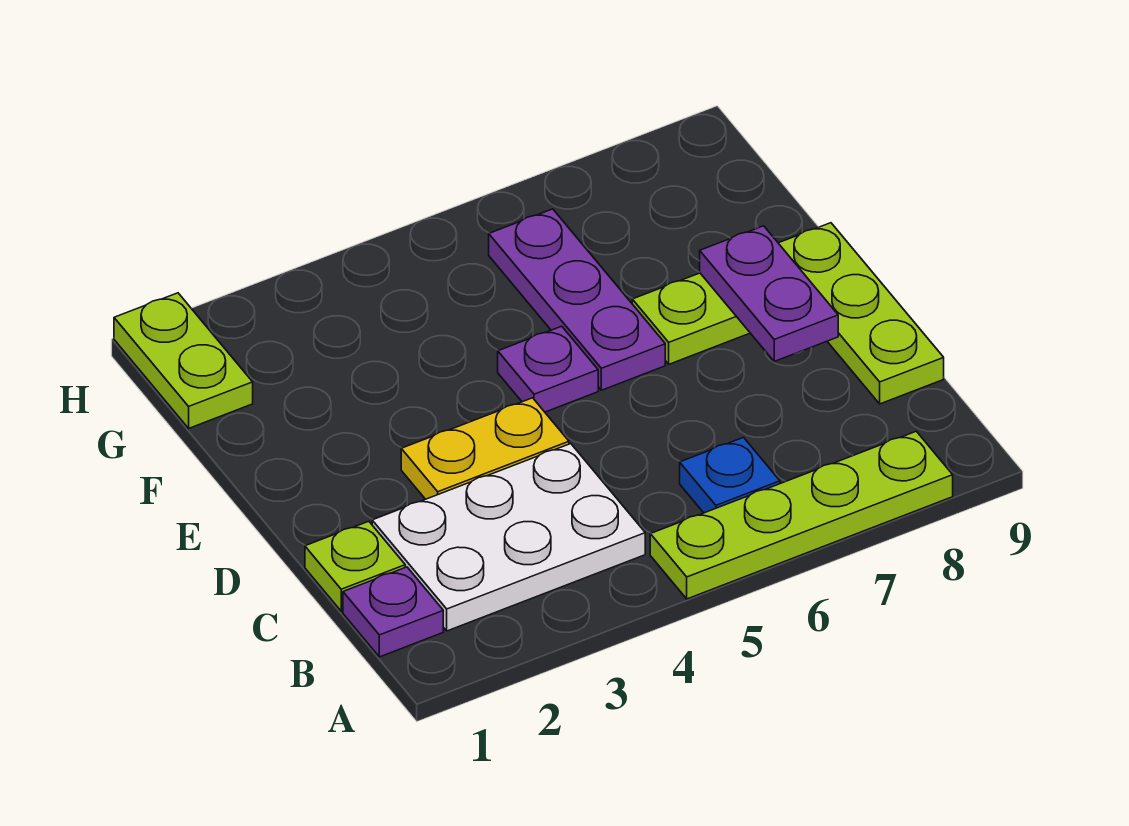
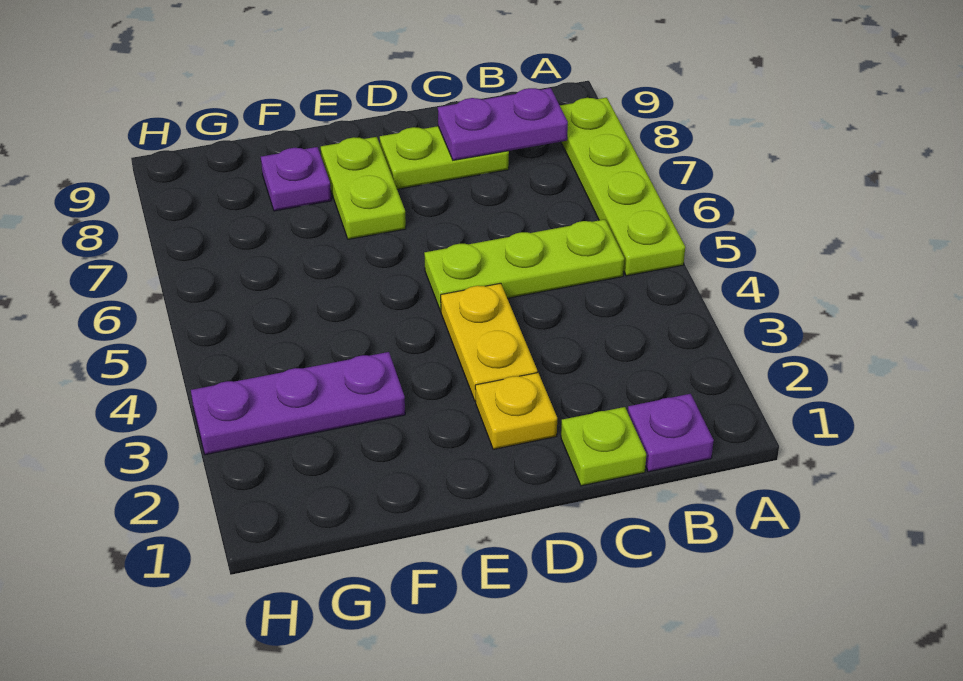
white 2x3 plate [372,444,645,631] -> none
blue 1x1 plate [680,438,780,513] -> none
lime 1x3 plate [779,223,944,404] -> lime 1x3 plate moved to [424,219,624,311]
none -> yellow 1x1 plate [475,373,557,449]
purple 1x2 plate [700,226,838,361] -> purple 1x2 plate moved to [438,88,568,160]
purple 1x1 plate [498,326,598,412] -> purple 1x1 plate moved to [261,147,331,211]
purple 1x3 plate [489,209,665,390] -> purple 1x3 plate moved to [191,352,405,455]
lime 1x2 plate [114,293,253,428] -> lime 1x2 plate moved to [380,126,509,189]

